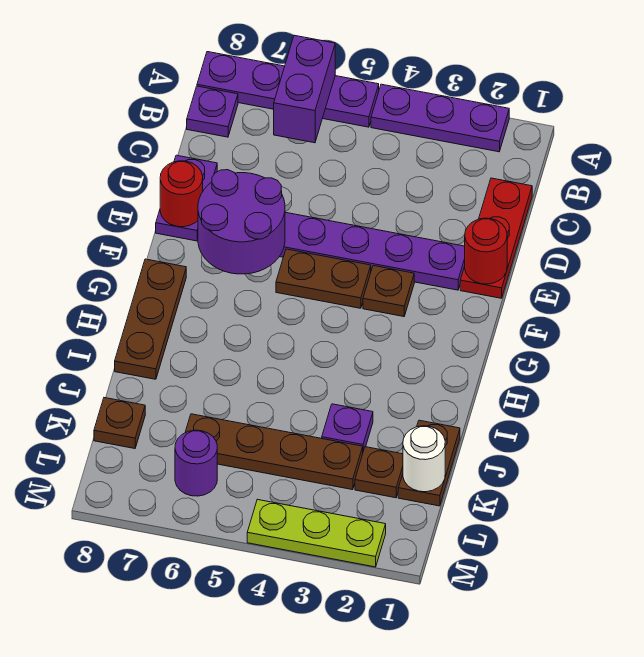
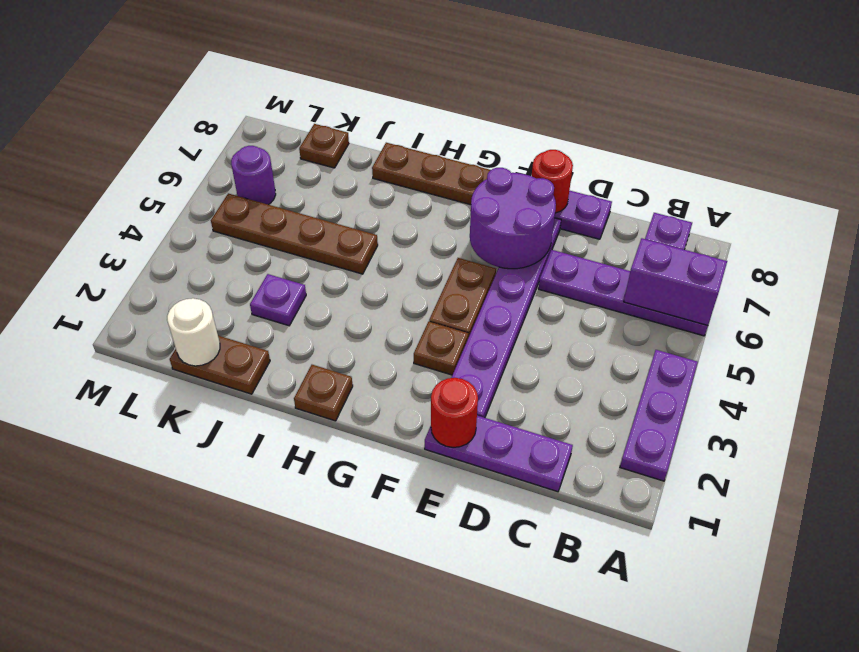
purple 1x4 plate [197,52,379,127] -> purple 1x4 plate turned to [539,250,708,336]
red 1x3 plate [460,178,532,298] -> purple 1x3 plate [425,416,573,492]
brown 1x1 plate [355,447,403,498] -> brown 1x1 plate moved to [294,365,353,421]
brown 1x4 plate [185,414,363,490] -> brown 1x4 plate turned to [211,193,378,274]
lime 1x3 plate [247,499,386,567] -> none

